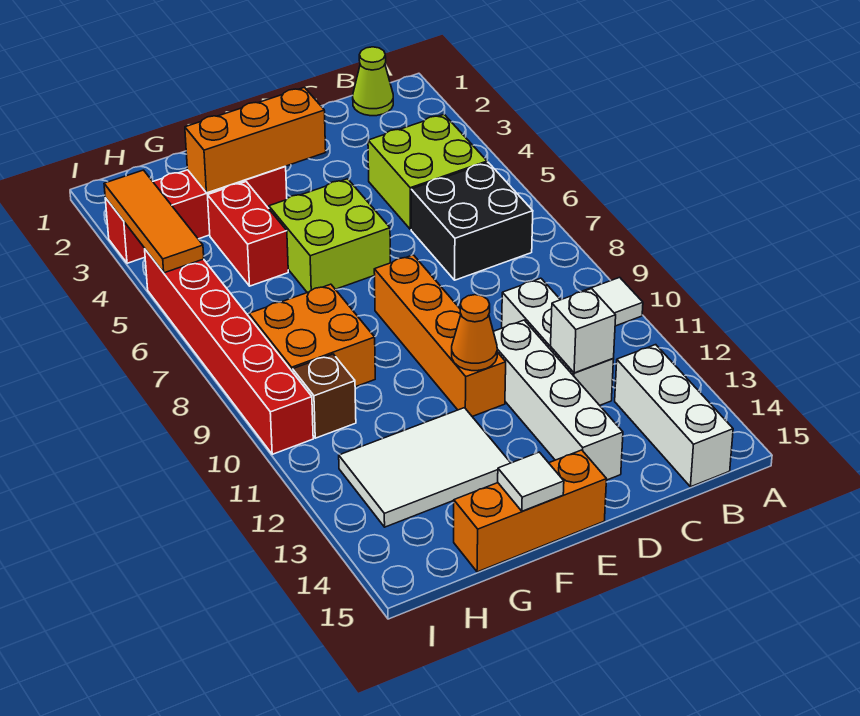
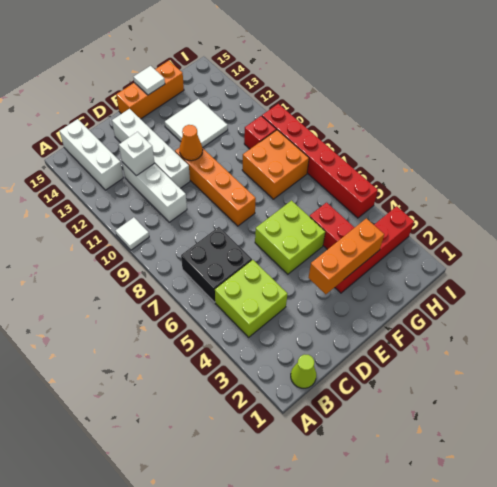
white 2x3 tile [339,408,511,527] -> white 2x2 tile [165,99,228,148]
brown 1x1 brick [293,354,356,438] -> red 1x1 brick [244,116,276,149]
orange 1x3 tile [104,170,204,273] -> none

